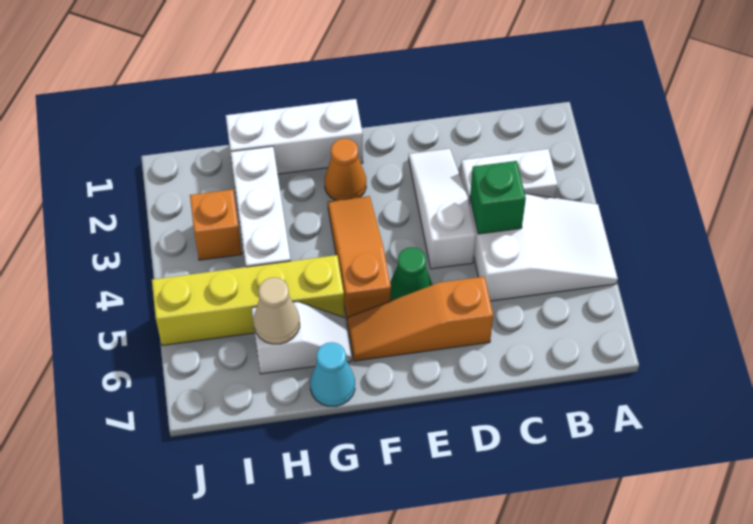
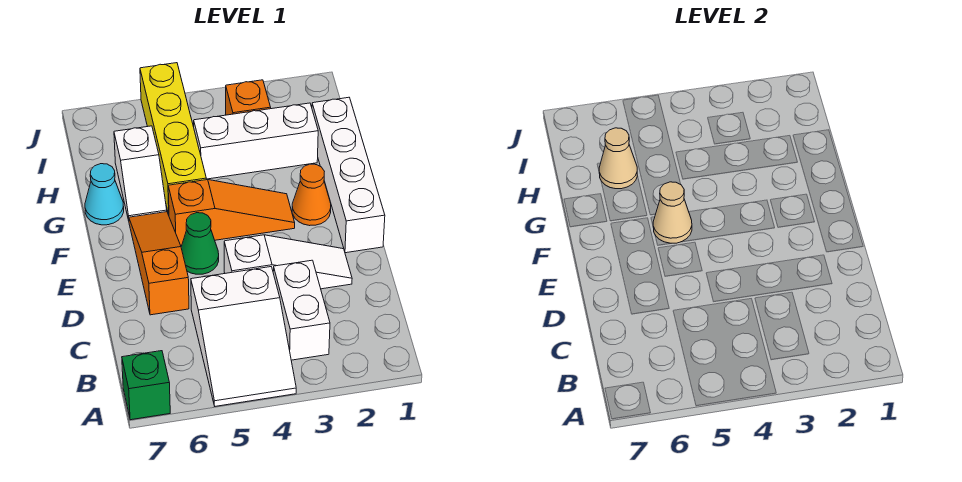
green 1x1 brick [470,161,526,234] -> green 1x1 brick moved to [122,351,170,420]
white 1x3 brick [226,99,363,174] -> white 1x4 brick [312,97,385,253]
none -> tan 1x1 cone [653,182,692,243]

